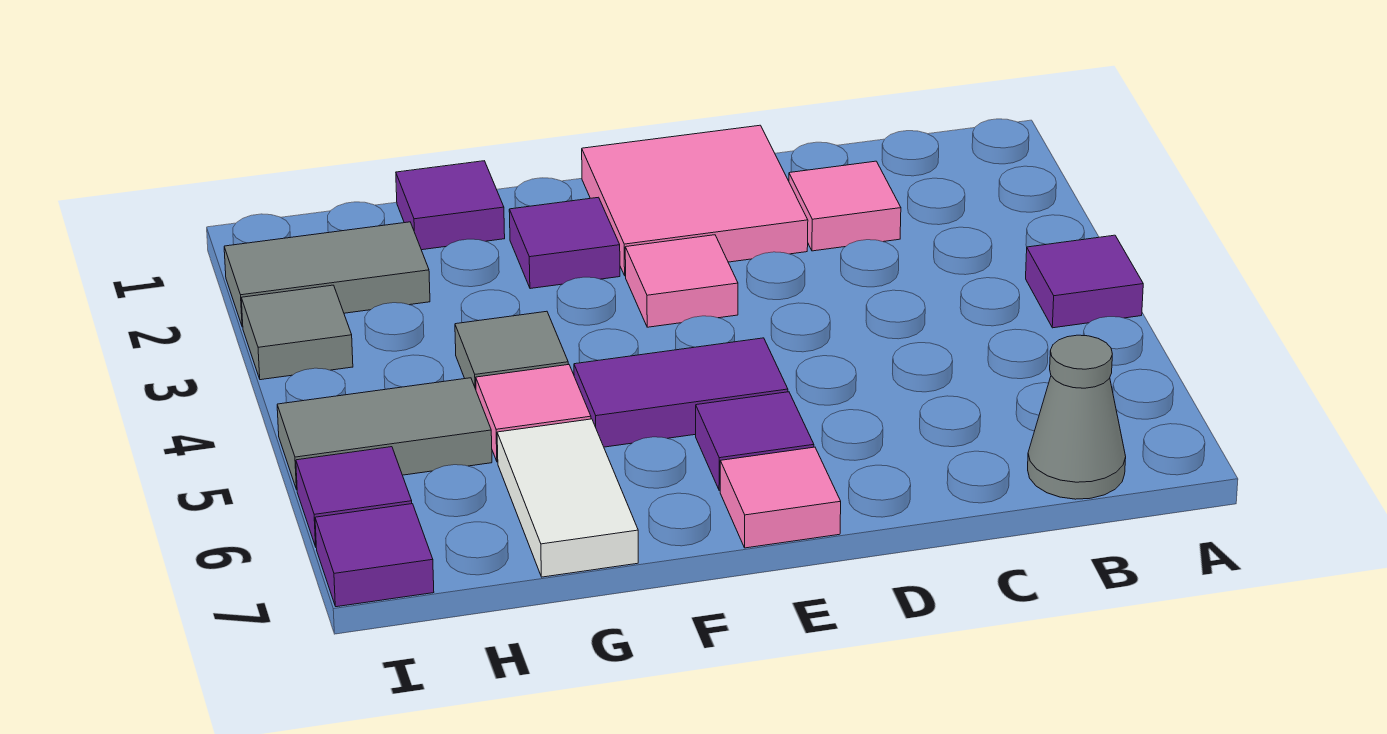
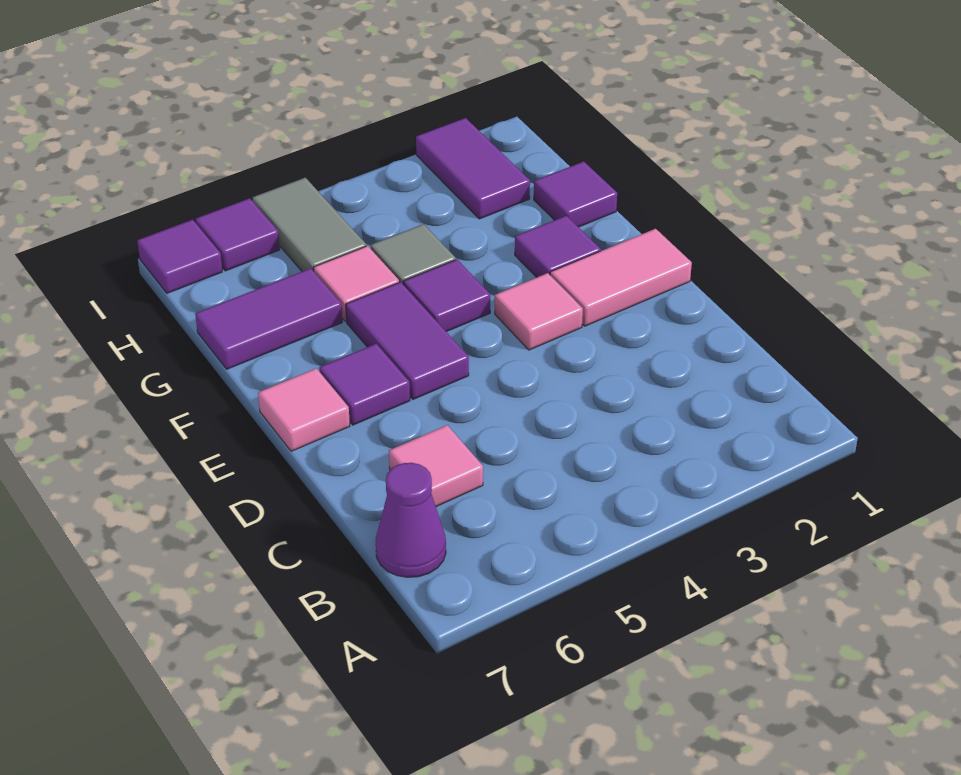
purple 1x1 tile [1026,235,1143,328] -> purple 1x1 tile moved to [403,260,490,332]
grey 1x1 cone [1028,335,1126,499] -> purple 1x1 cone [375,463,446,577]
pink 1x1 tile [789,161,901,251] -> pink 1x1 tile moved to [389,425,483,507]
pink 2x2 tile [582,125,808,276] -> pink 1x2 tile [550,229,692,326]
white 1x2 tile [497,419,638,577] -> purple 1x2 tile [195,268,342,369]
grey 1x2 tile [224,222,430,327] -> purple 1x2 tile [416,118,530,219]
grey 1x1 tile [241,285,353,380] -> none

